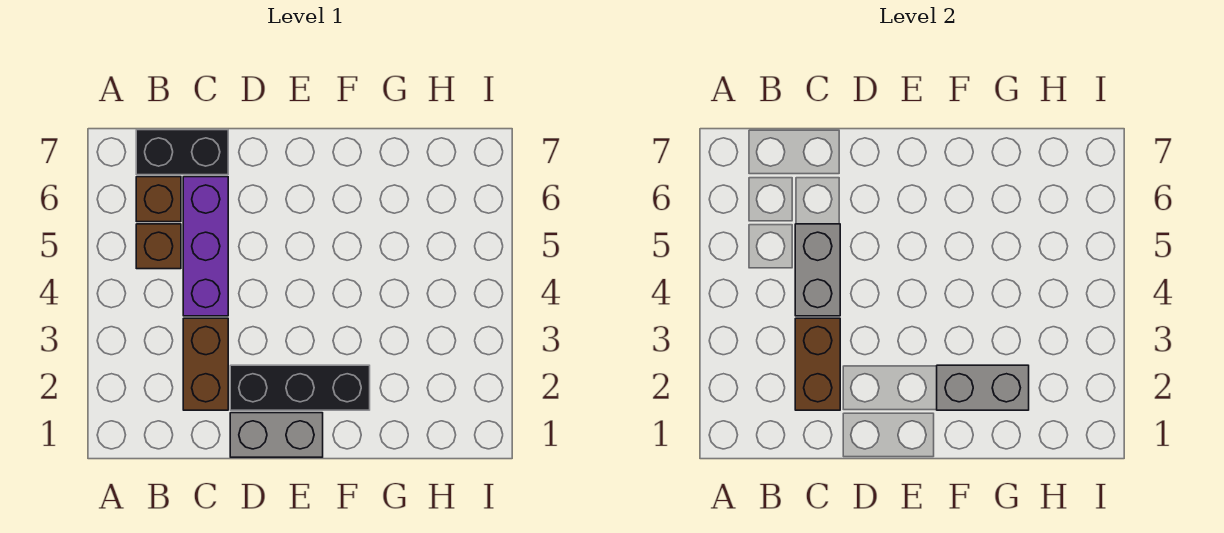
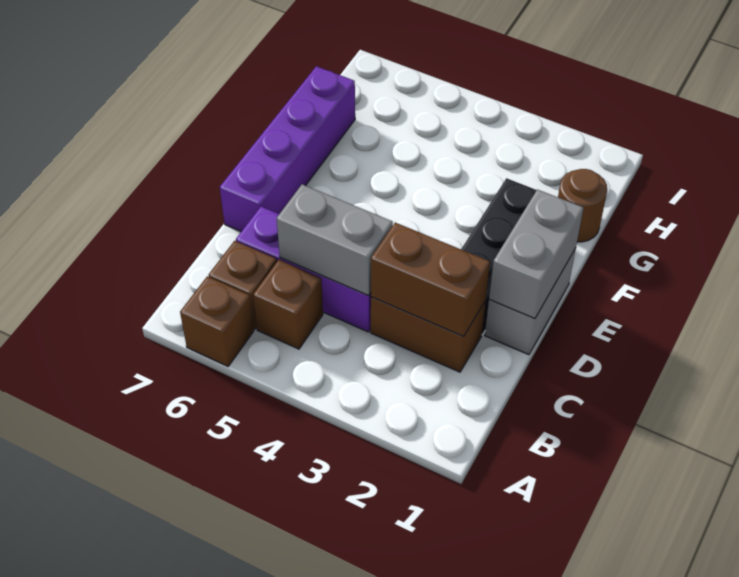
none -> brown 1x1 brick [180,276,254,366]
black 1x2 brick [136,130,228,175] -> none
none -> purple 1x4 brick [220,66,355,232]
grey 1x2 brick [937,365,1029,410] -> grey 1x2 brick moved to [489,189,583,318]
none -> brown 1x1 round brick [558,169,607,242]

